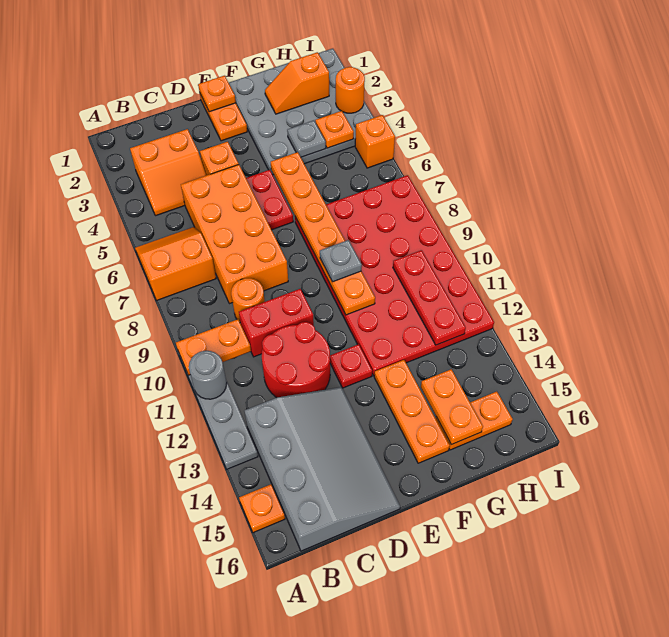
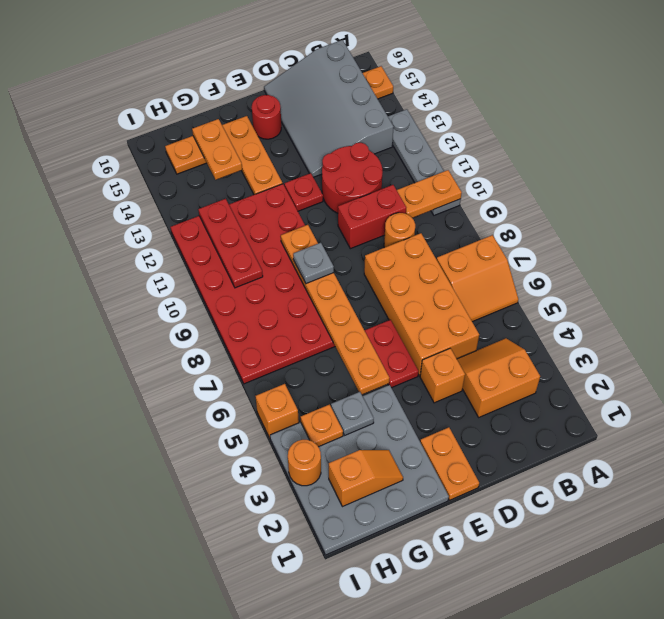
grey 1x1 round brick [189,351,227,399] -> none
orange 1x1 plate [198,76,236,112] -> none
none -> red 1x1 round brick [252,95,281,139]

